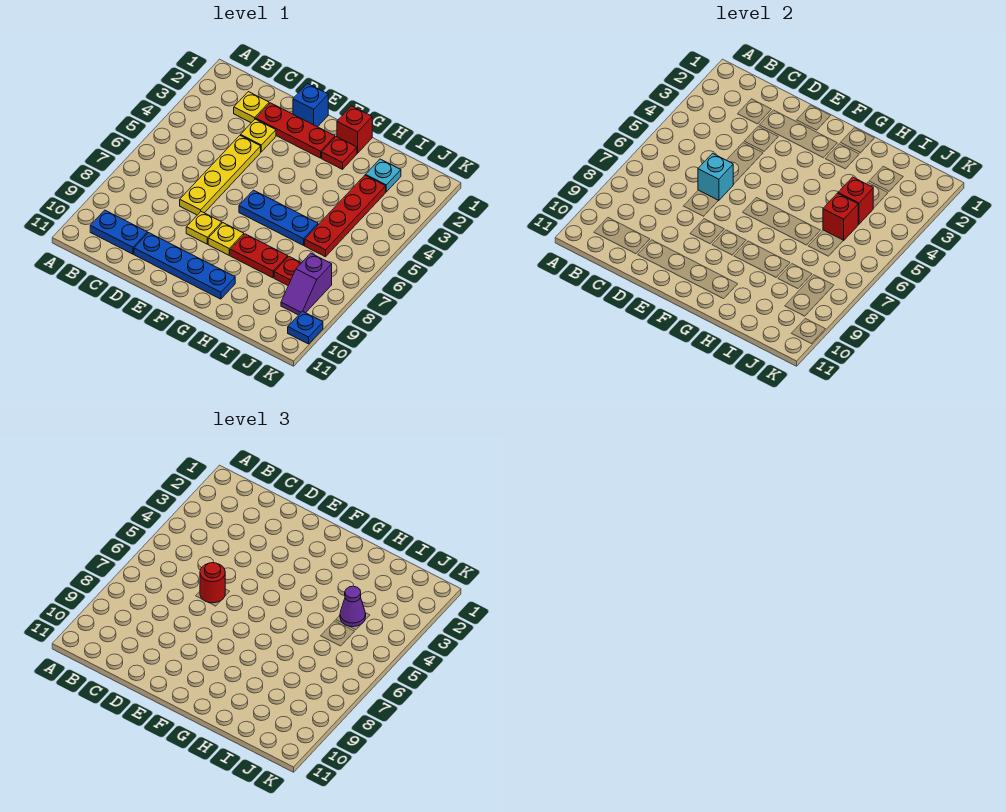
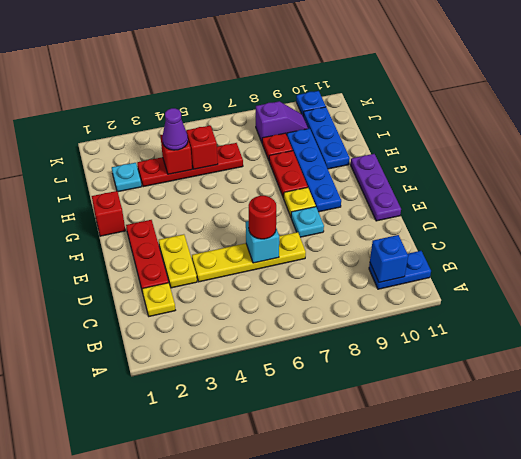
blue 1x2 plate [90,210,148,254] -> blue 1x2 plate turned to [369,251,431,289]
yellow 1x1 plate [241,119,276,152] -> yellow 1x2 plate [159,234,197,288]
blue 1x4 plate [134,233,235,299] -> blue 1x4 plate moved to [287,128,341,212]
blue 1x1 brick [293,84,328,127] -> blue 1x1 brick moved to [370,235,408,282]
yellow 1x1 plate [186,212,222,244] -> cyan 1x1 plate [291,207,324,237]
none -> purple 1x3 plate [351,154,401,221]
blue 1x3 plate [239,190,318,245] -> blue 1x3 plate moved to [303,107,350,169]
red 1x1 plate [322,137,357,169] -> none

